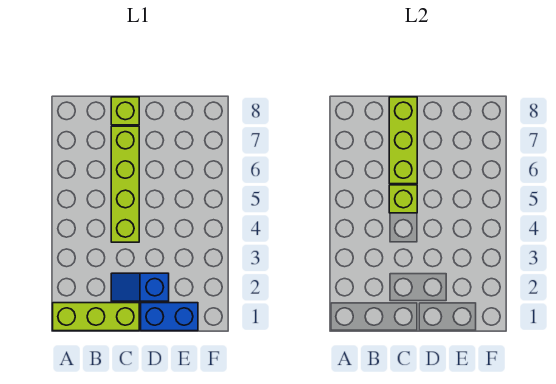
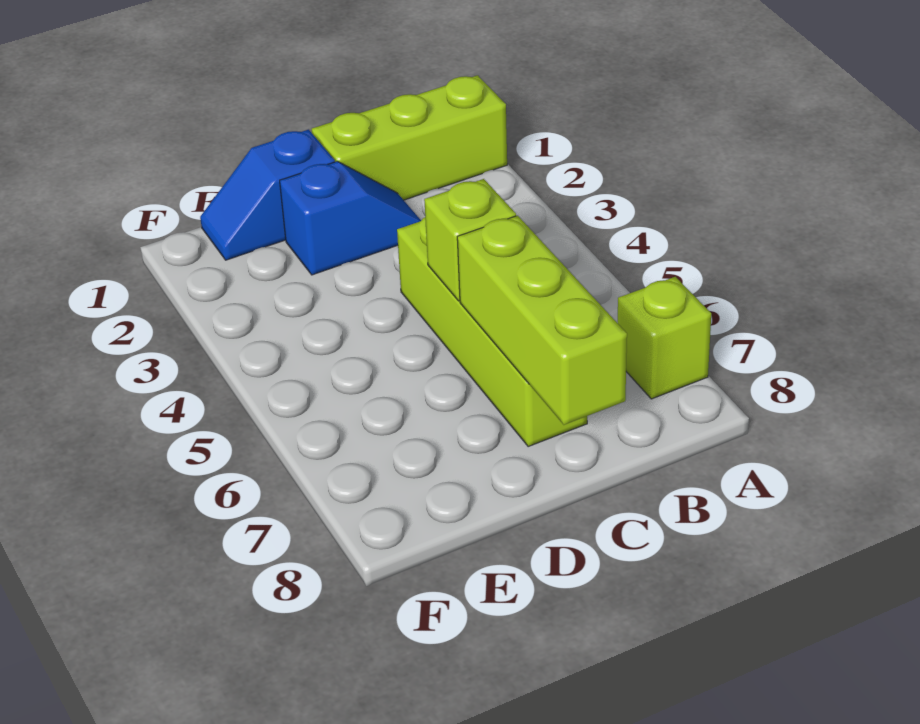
lime 1x1 brick [111,97,139,125] -> lime 1x1 brick moved to [618,277,711,399]
blue 1x2 brick [141,303,198,331] -> blue 1x2 slope [200,130,335,260]

